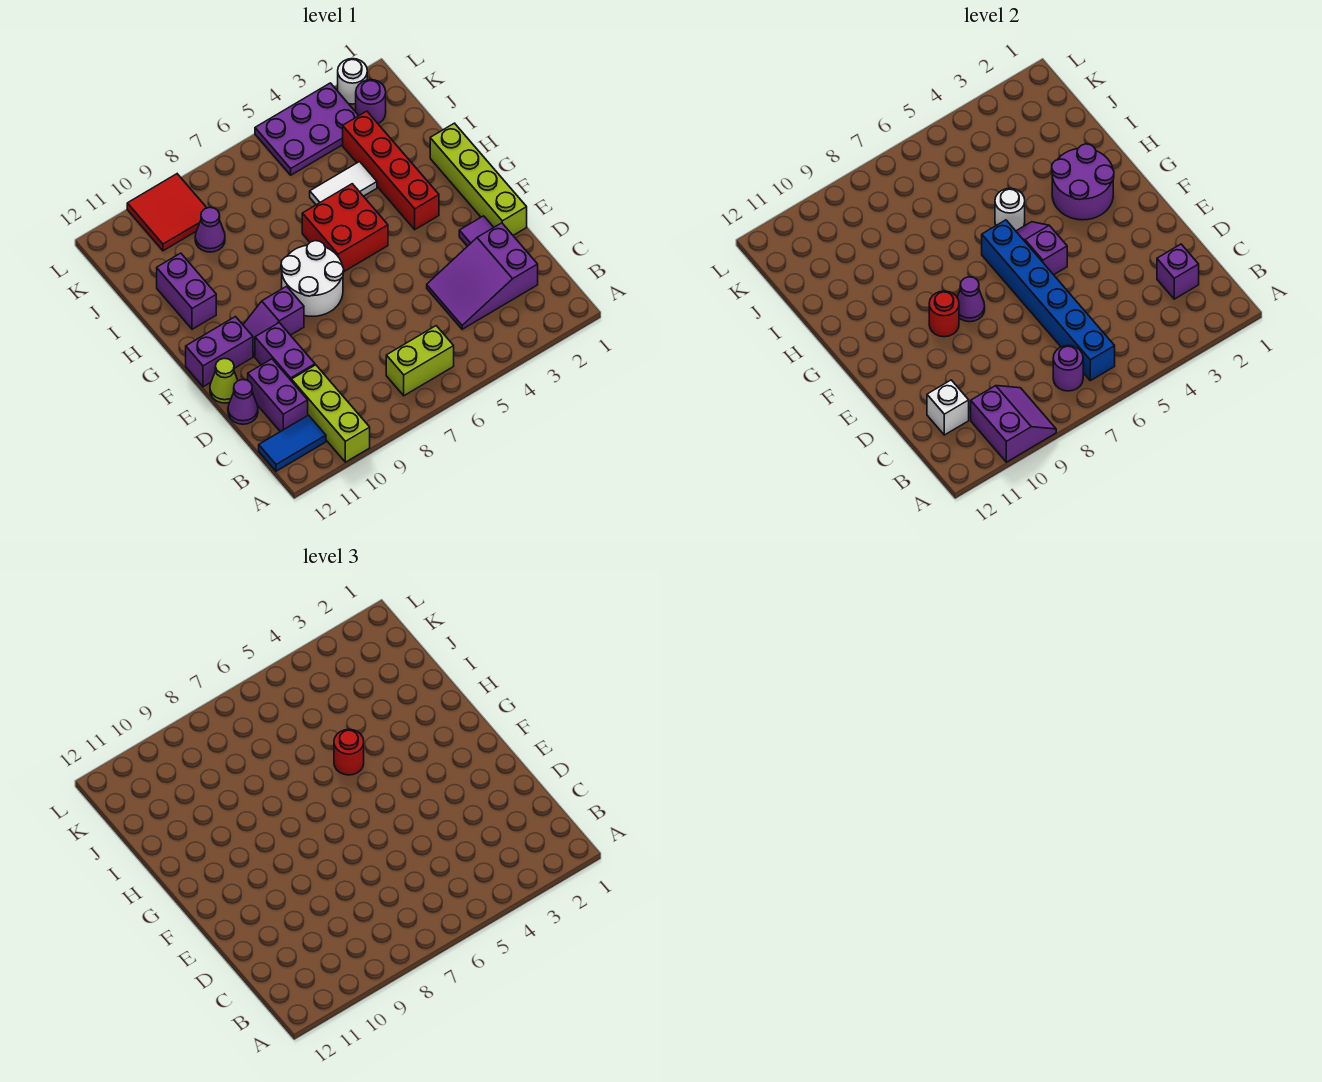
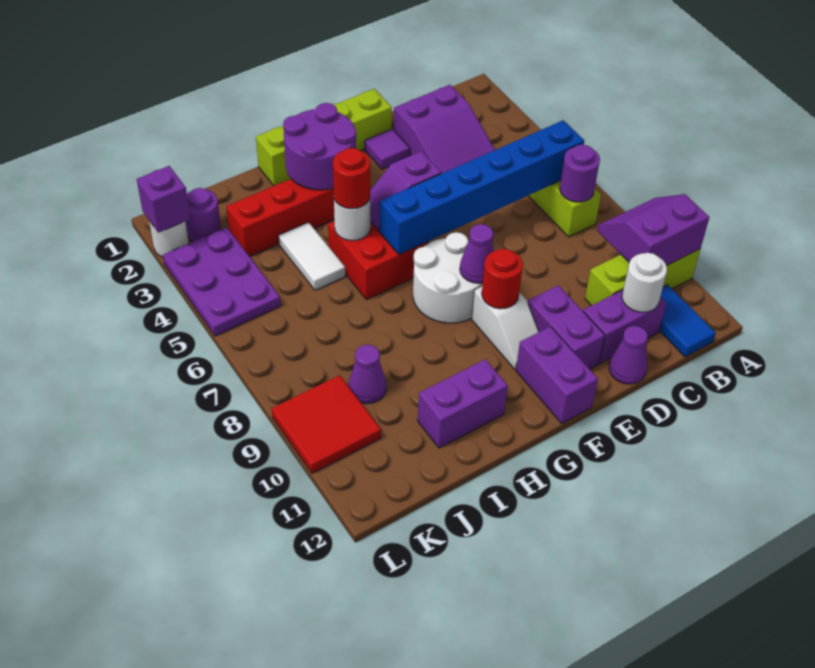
purple 1x1 brick [1157,244,1199,299] -> purple 1x1 brick moved to [137,166,190,233]
white 1x1 brick [927,380,969,435] -> white 1x1 round brick [622,253,667,312]
purple 1x2 brick [255,323,315,381] -> purple 1x2 brick turned to [528,285,605,369]
lime 1x1 cone [210,358,238,403] -> none
purple 1x2 slope [243,286,304,356] -> white 1x2 slope [472,287,539,369]

